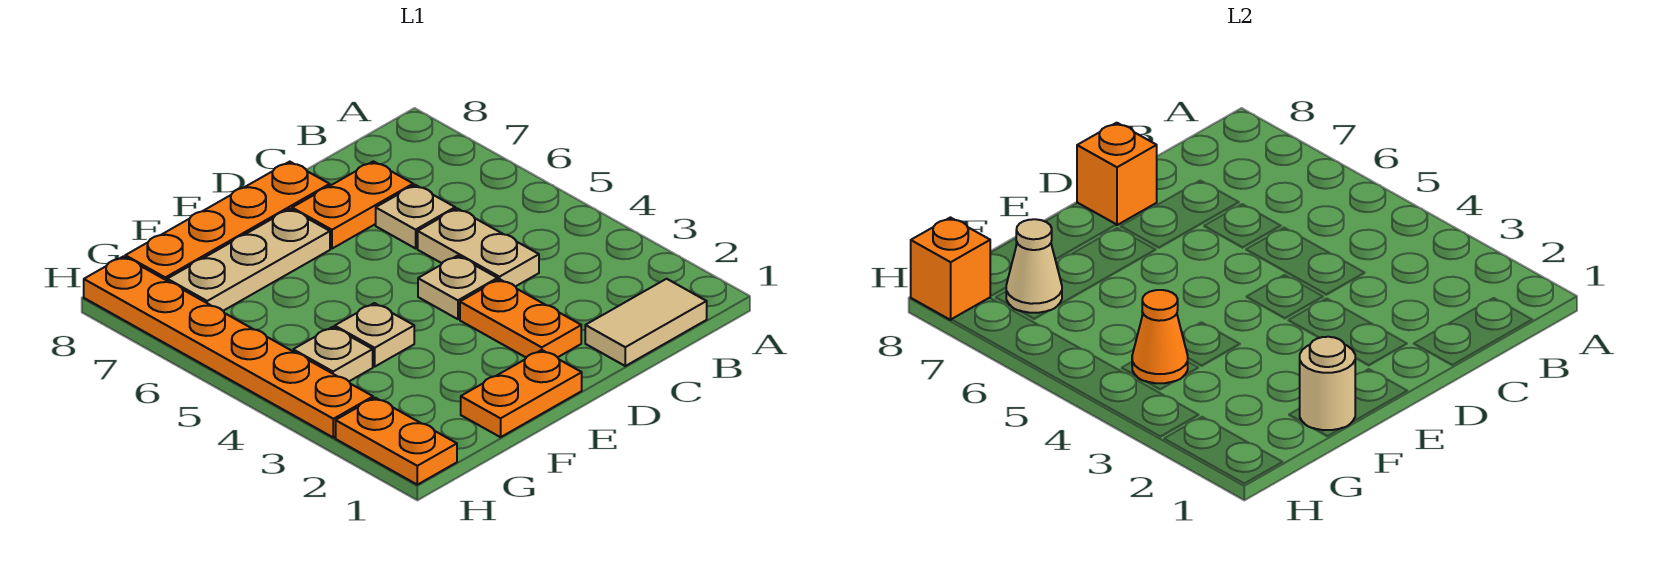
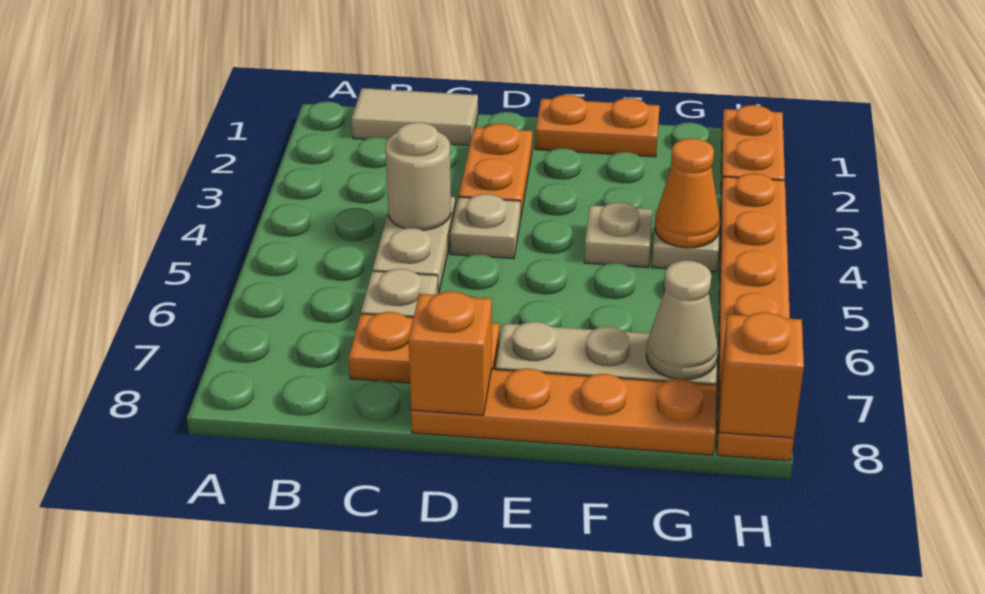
tan 1x1 round brick [1300,337,1355,430] -> tan 1x1 round brick moved to [386,122,451,230]

